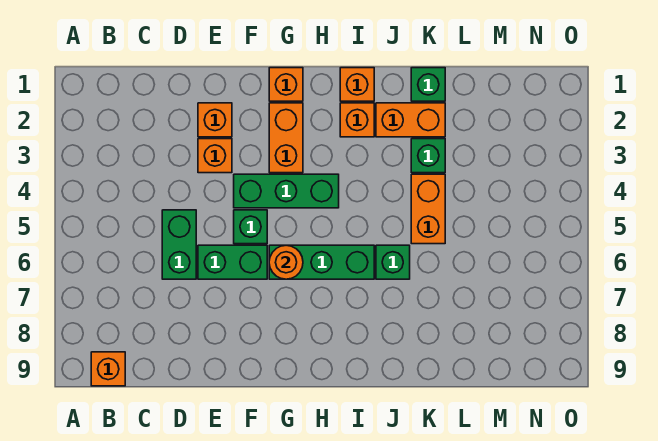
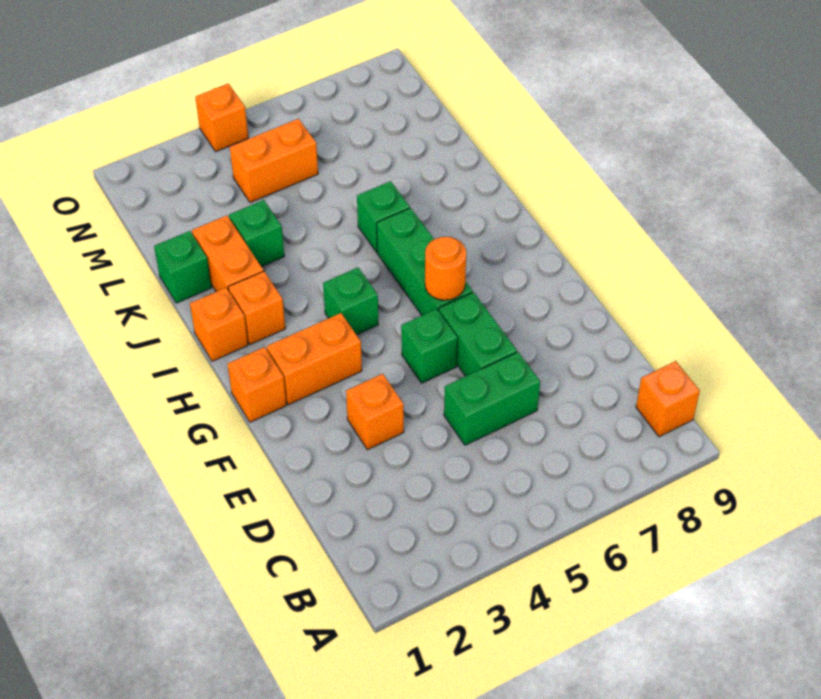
orange 1x1 brick [198,103,232,137] -> orange 1x1 brick moved to [195,83,248,152]
green 1x3 brick [234,174,339,208] -> green 1x1 brick [323,268,378,335]
orange 1x2 brick [411,174,445,244] -> orange 1x2 brick moved to [230,119,318,203]

